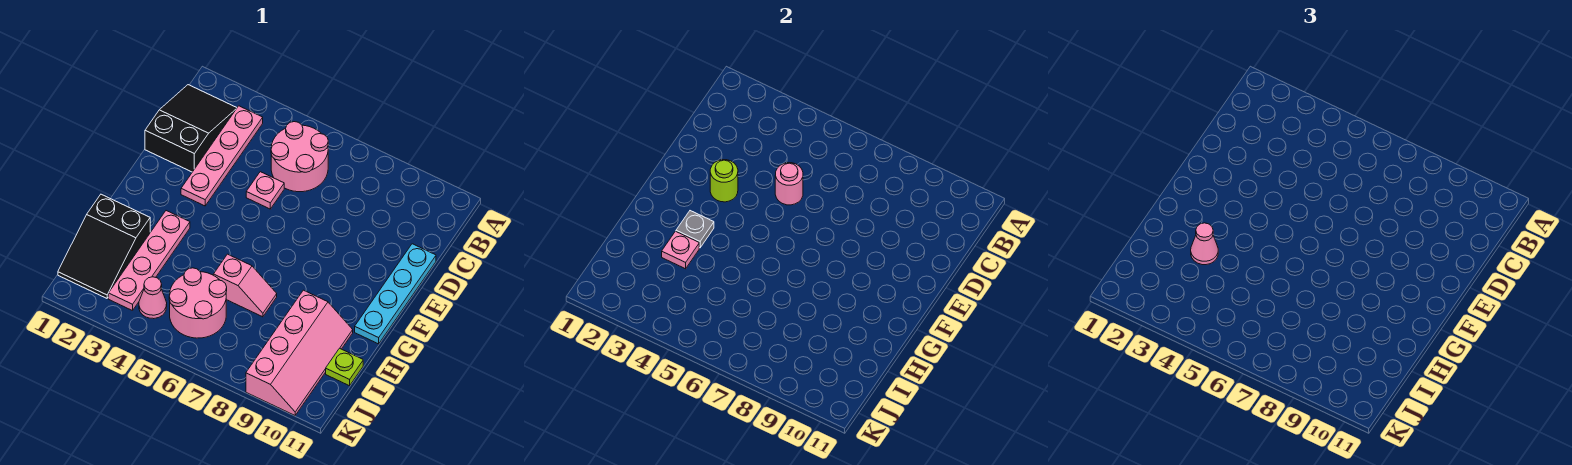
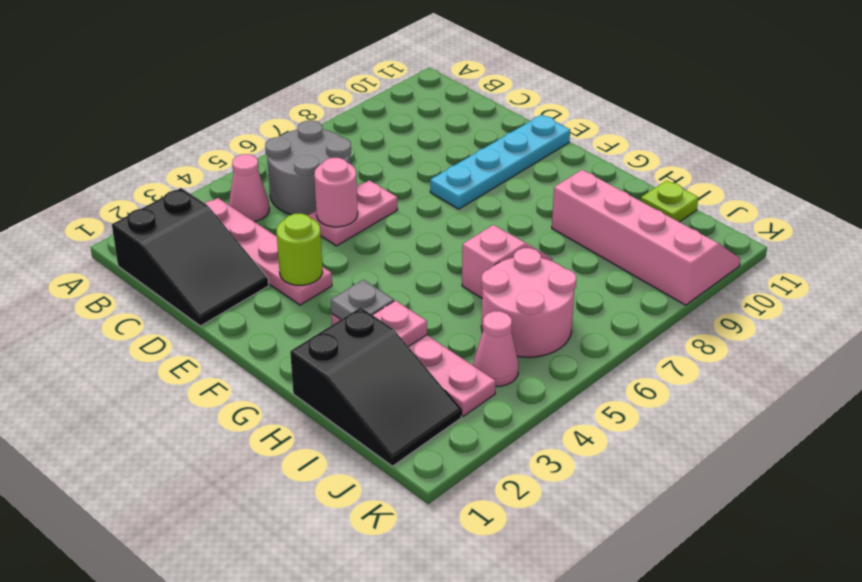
black 2x3 slope [145,85,237,172] -> black 2x3 slope turned to [112,188,269,326]
pink 2x2 round brick [271,122,328,192] -> grey 2x2 round brick [265,121,351,215]
pink 1x1 plate [246,172,284,209] -> pink 1x2 plate [308,180,397,246]
cyan 1x4 plate [355,244,436,344] -> cyan 1x4 plate turned to [430,115,570,209]
pink 1x1 cone [1191,223,1218,265] -> pink 1x1 cone moved to [229,154,269,222]

